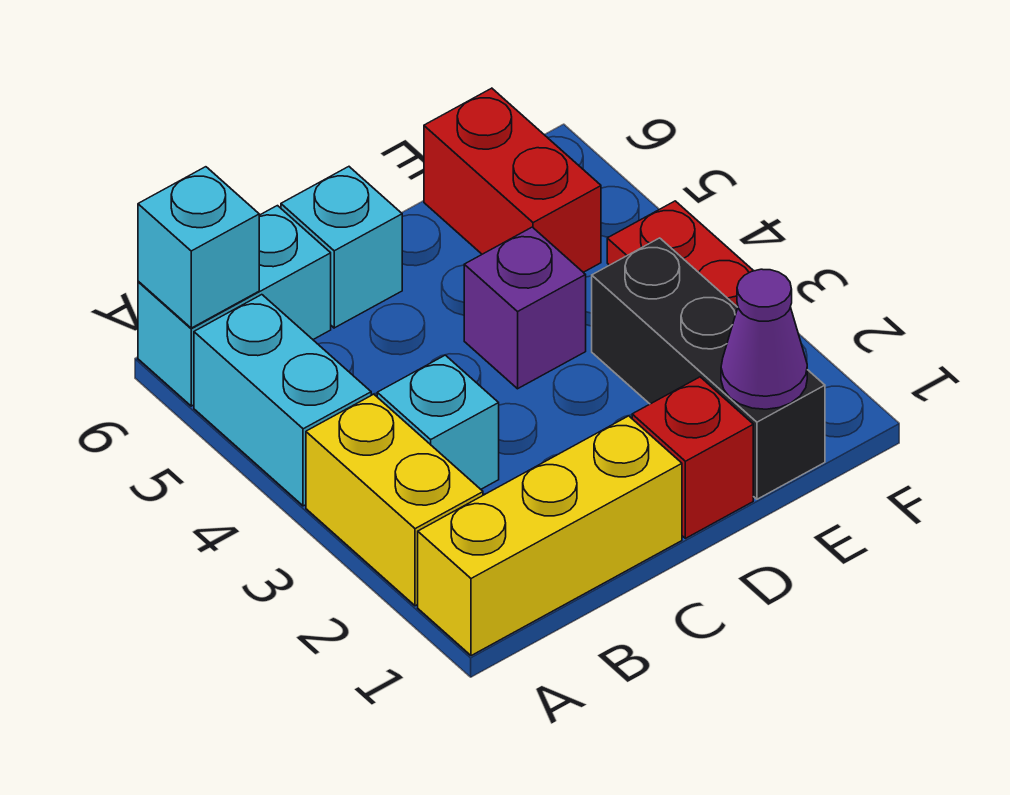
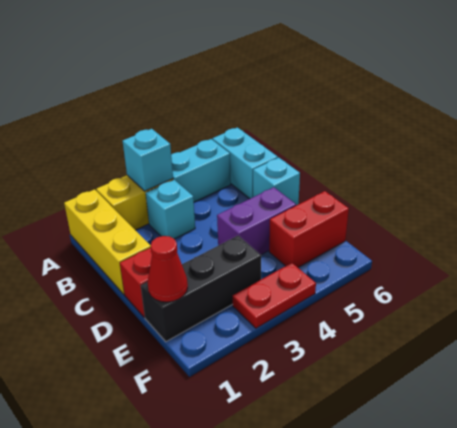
cyan 1x1 brick [138,167,259,328] -> cyan 1x1 brick moved to [123,129,173,191]
purple 1x1 brick [464,227,586,389] -> purple 1x2 brick [217,187,296,255]
purple 1x1 cone [721,269,807,409] -> red 1x1 cone [147,236,188,302]

